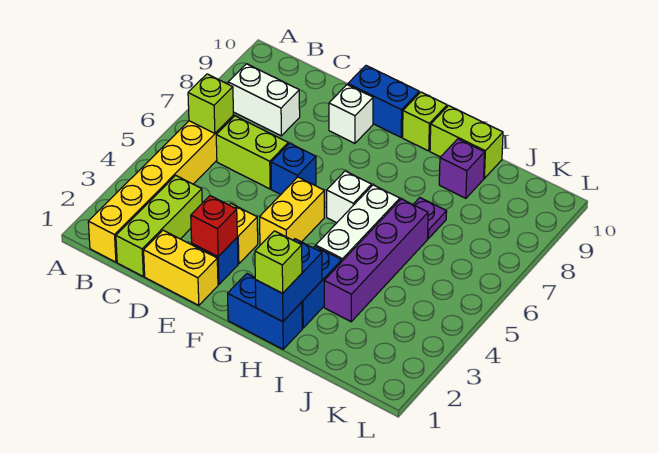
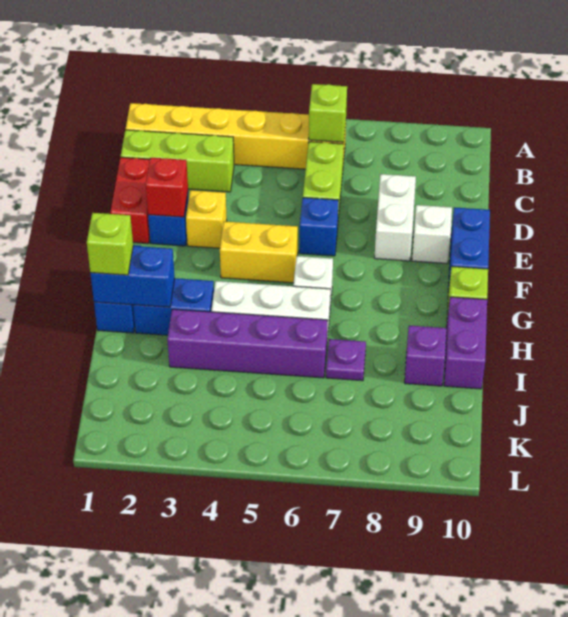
white 1x2 brick [228,64,300,136] -> white 1x2 brick moved to [374,174,416,261]
yellow 1x2 brick [144,230,218,305] -> red 1x2 brick [110,157,150,244]
lime 1x2 brick [430,106,503,178] -> purple 1x2 brick [444,297,487,389]

